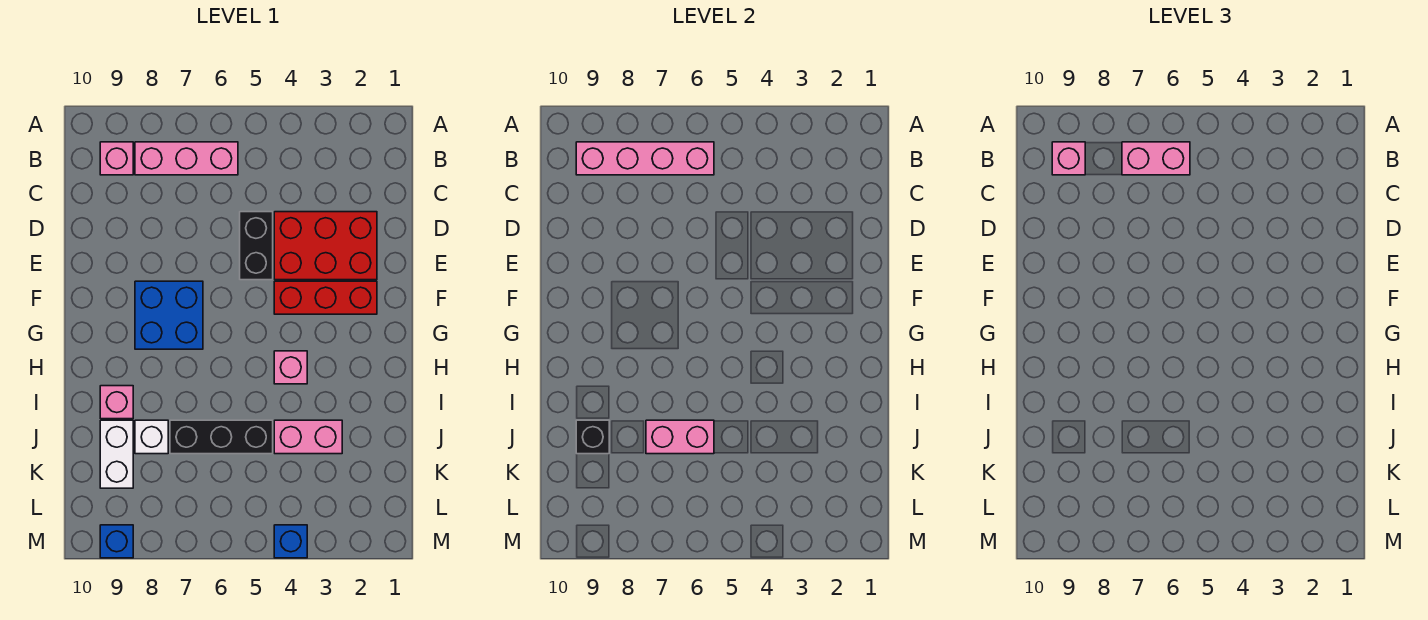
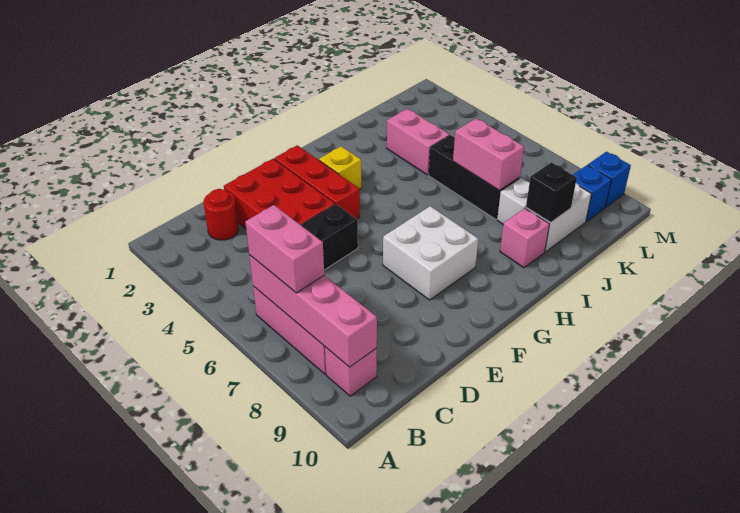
pink 1x1 brick [1052,142,1085,175] -> none
none -> red 1x1 round brick [203,189,239,240]
blue 2x2 brick [135,281,203,349] -> white 2x2 brick [383,206,478,300]
none -> yellow 1x1 brick [319,146,362,190]
pink 1x1 brick [274,351,307,384] -> none
blue 1x1 brick [274,525,307,558] -> blue 1x1 brick moved to [573,165,611,221]

